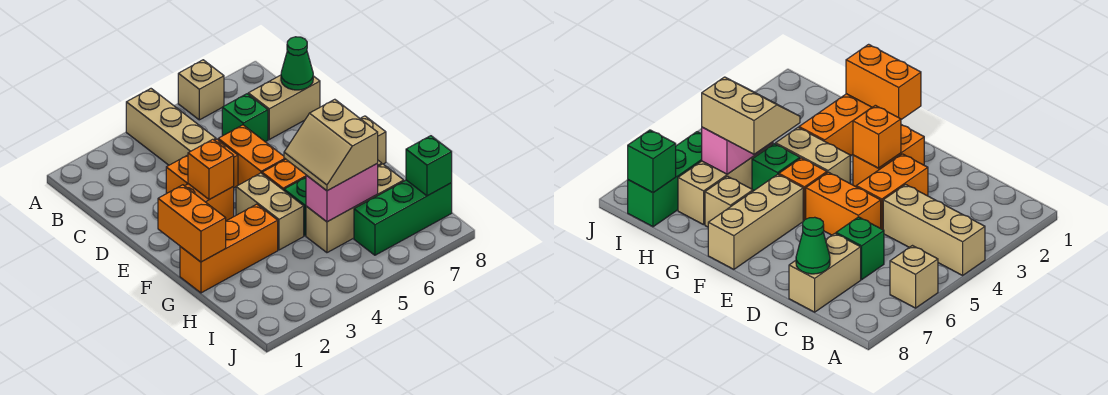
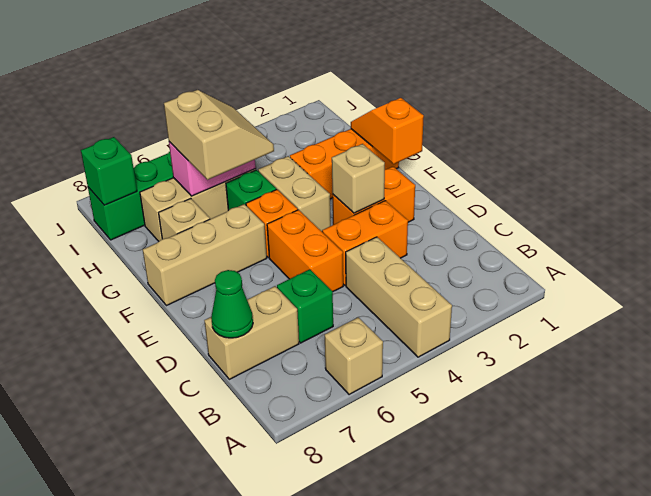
orange 1x1 brick [188,139,234,200] -> tan 1x1 brick [332,144,385,213]
orange 1x2 brick [158,185,226,262] -> orange 1x2 slope [351,98,424,164]

